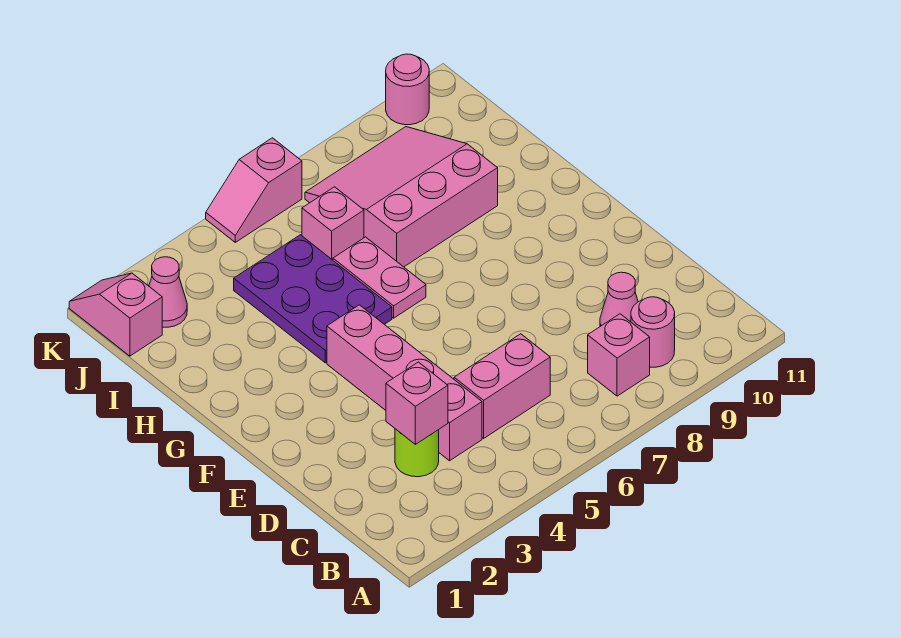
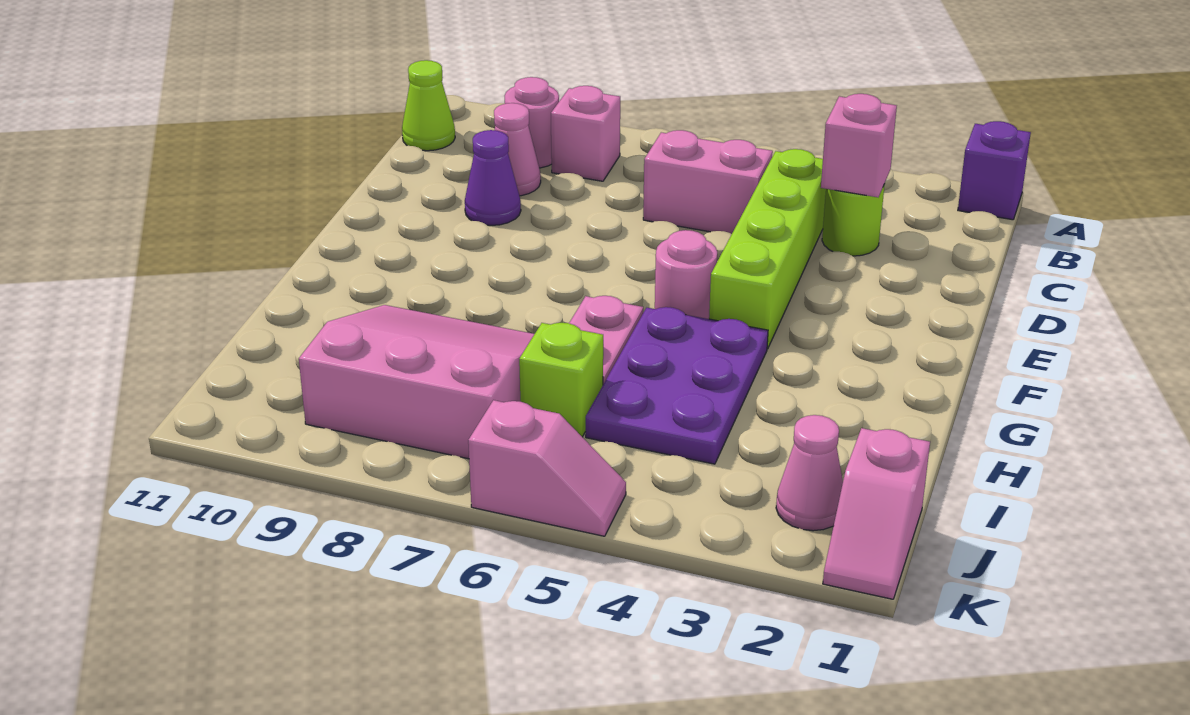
none -> purple 1x1 brick [958,121,1031,220]
none -> lime 1x1 cone [402,60,455,151]
pink 1x4 brick [327,305,482,461] -> lime 1x4 brick [709,149,826,349]
none -> purple 1x1 cone [465,130,521,225]
pink 3x3 slope [305,127,498,267] -> pink 3x3 slope turned to [299,305,534,459]
pink 1x1 brick [302,187,364,260] -> lime 1x1 brick [519,323,603,437]
pink 1x1 round brick [386,54,429,125] -> pink 1x1 round brick moved to [655,230,717,319]

